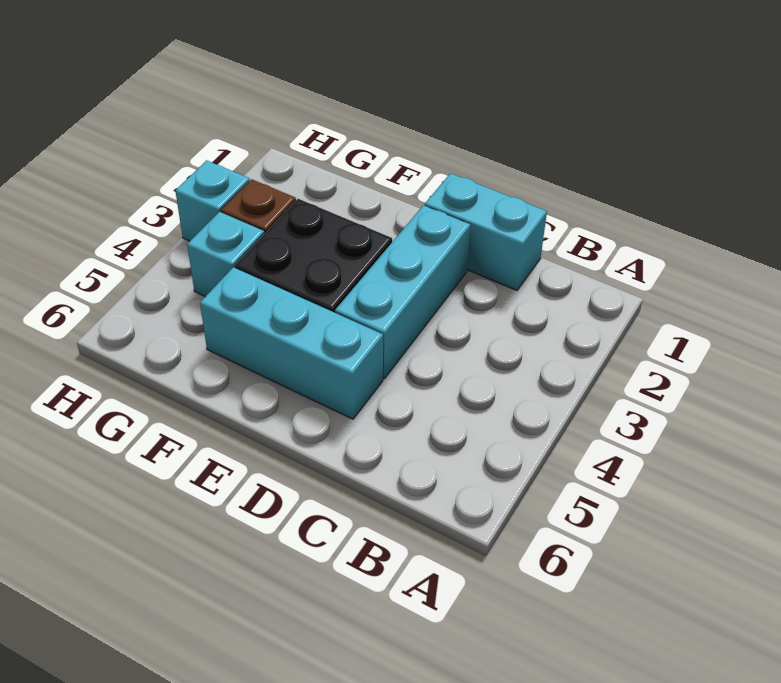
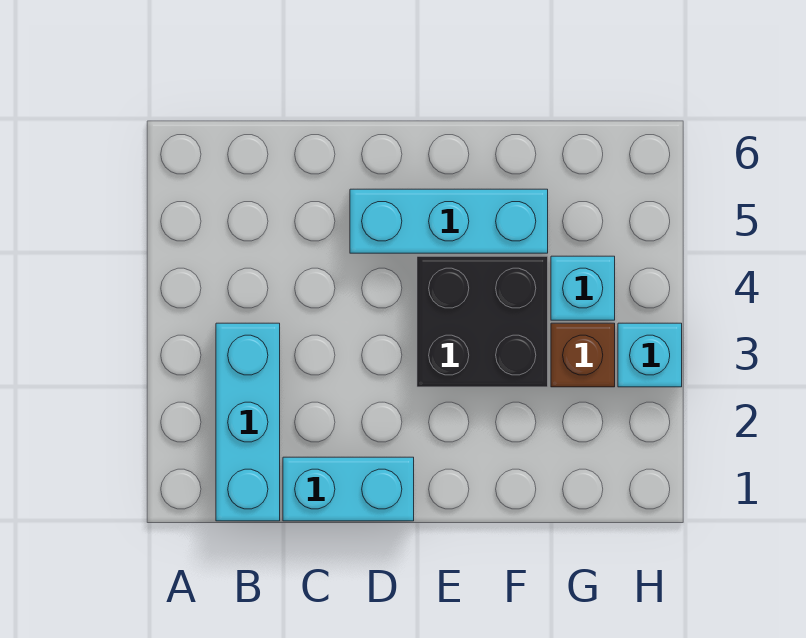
cyan 1x3 brick [335,205,471,379] -> cyan 1x3 brick moved to [216,323,280,521]

